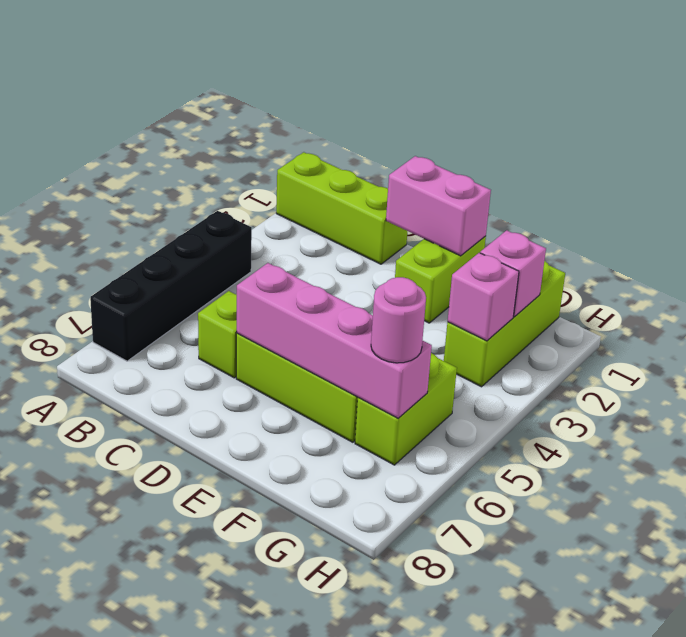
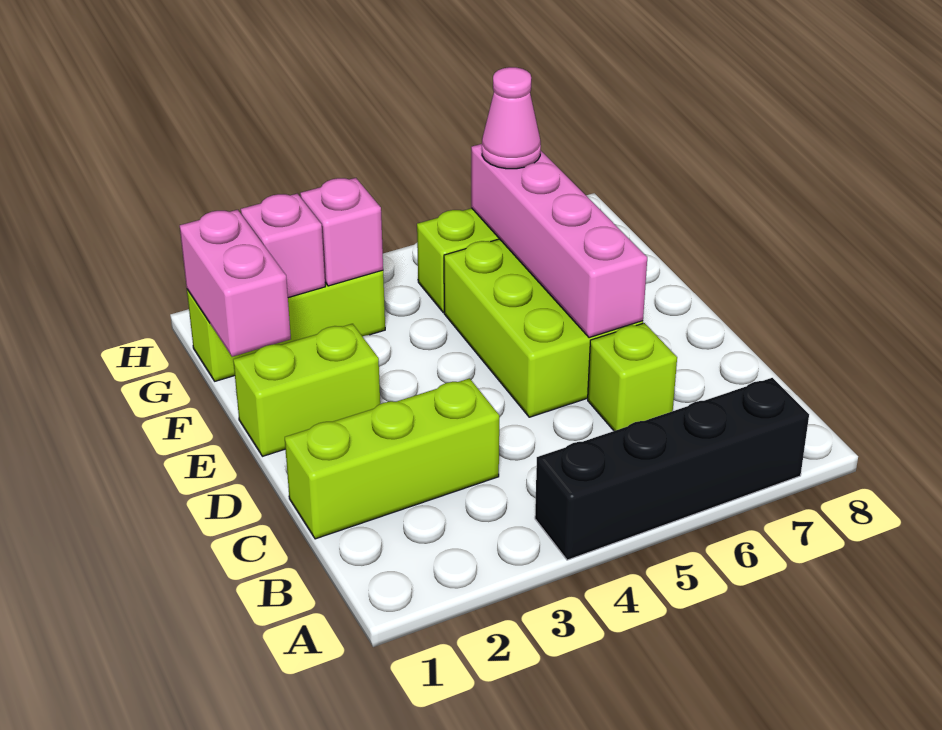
lime 1x3 brick [276,152,407,264] -> lime 1x3 brick turned to [285,378,499,539]
pink 1x2 brick [386,156,491,256] -> pink 1x2 brick moved to [180,210,291,357]
pink 1x1 round brick [371,277,426,363] -> pink 1x1 cone [482,67,541,169]

